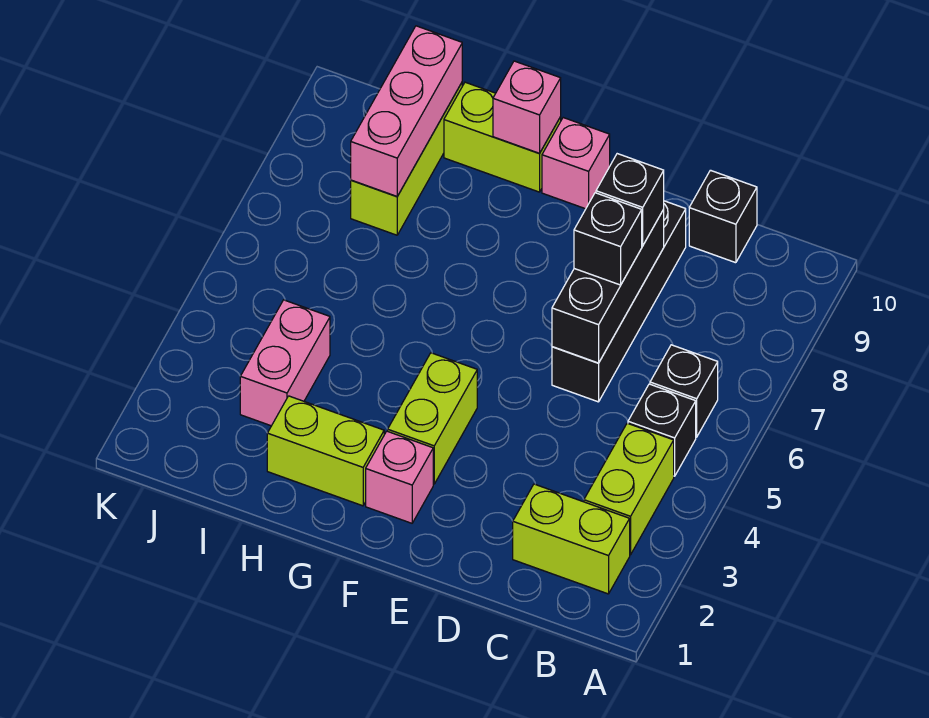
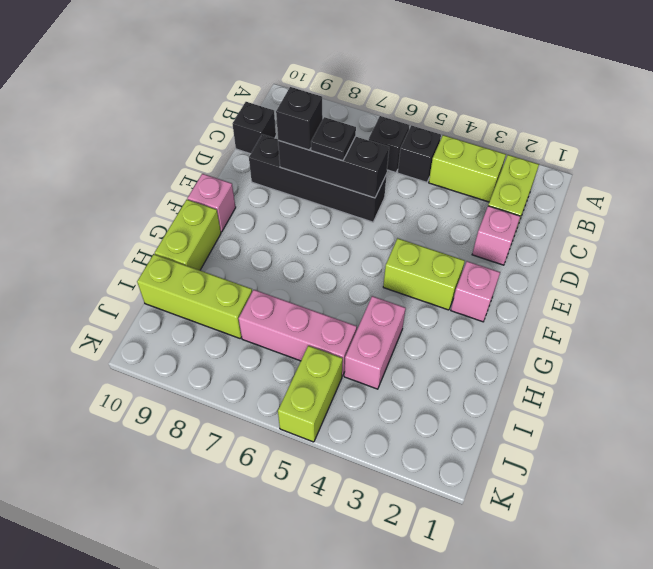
black 1x1 brick [574,193,642,285] -> black 1x1 plate [311,117,356,161]
lime 1x2 brick [267,396,384,506] -> lime 1x2 brick moved to [278,346,343,442]
pink 1x1 brick [493,61,561,153] -> pink 1x1 brick moved to [472,206,520,265]
pink 1x2 brick [240,300,330,426] -> pink 1x2 brick turned to [344,296,406,389]
pink 1x3 brick [351,26,462,196] -> pink 1x3 brick moved to [239,290,357,376]

